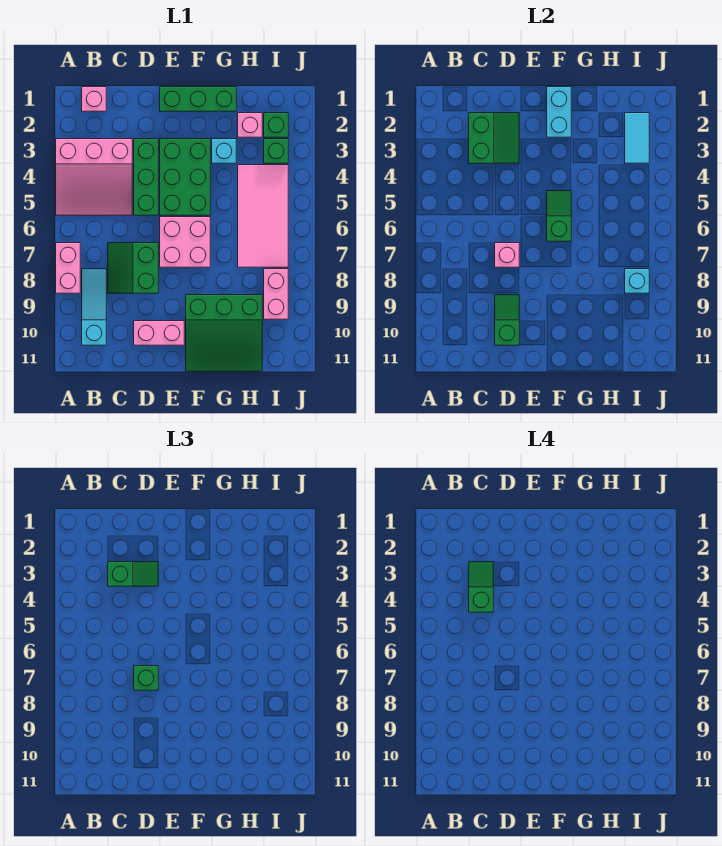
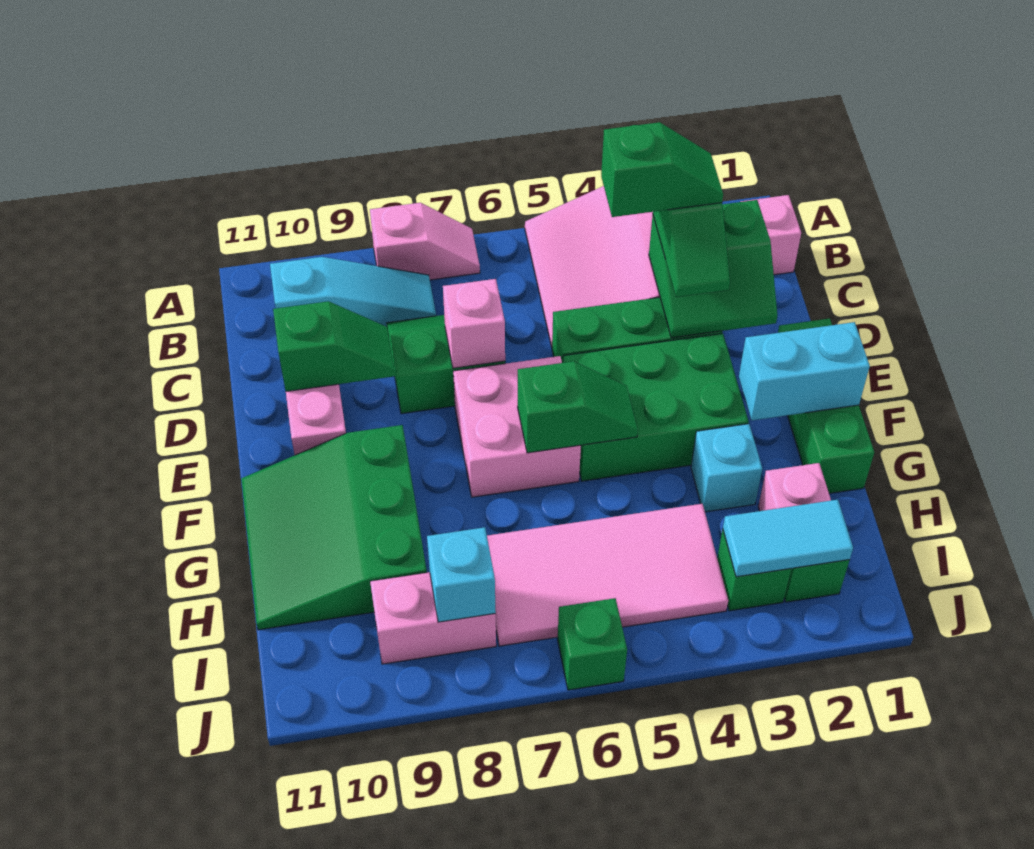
pink 1x2 brick [56,243,80,293] -> pink 1x2 slope [370,203,480,280]
green 1x1 brick [134,666,158,690] -> green 1x1 brick moved to [558,598,627,690]

